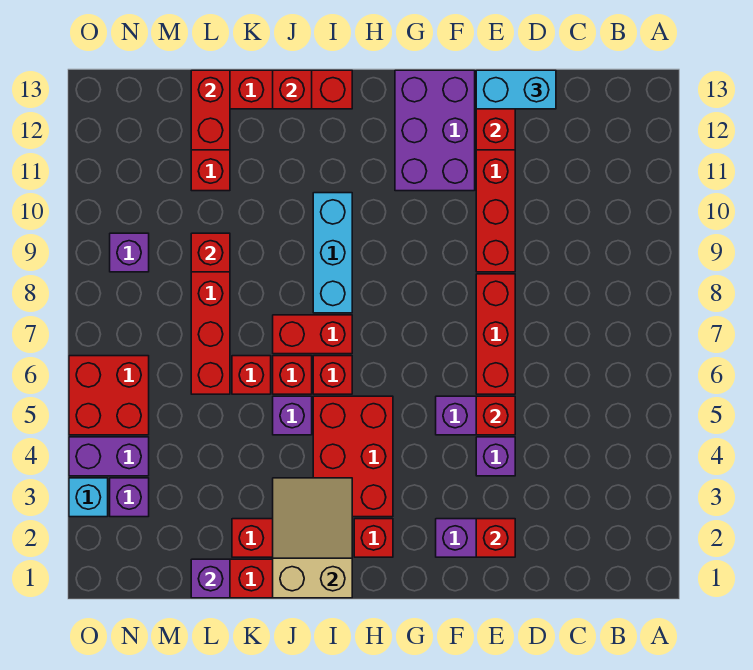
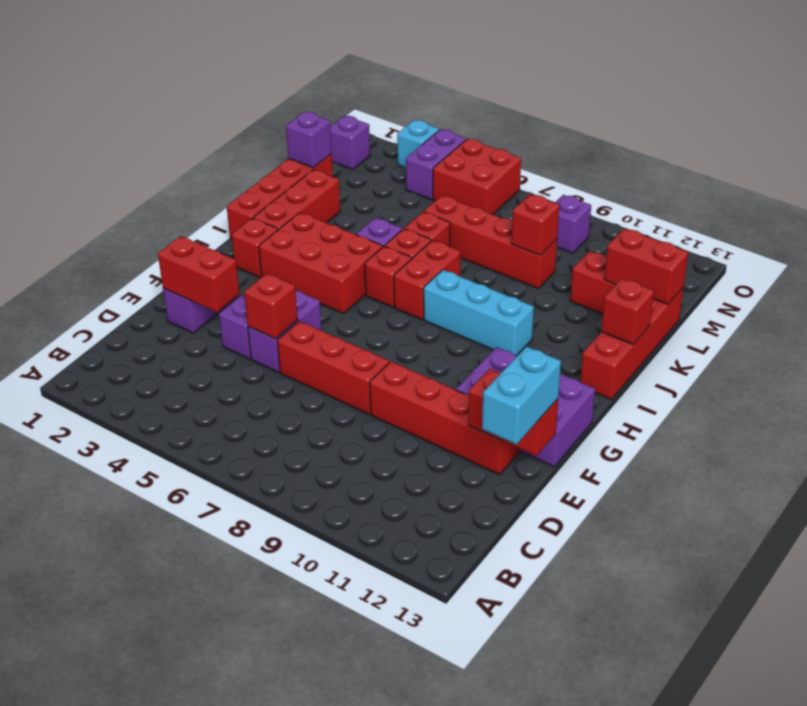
red 1x1 brick [476,519,515,557] -> red 1x2 brick [158,236,240,312]
tan 2x3 slope [273,478,352,598] -> none
purple 1x1 brick [110,478,149,517] -> purple 1x1 brick moved to [330,116,370,170]

